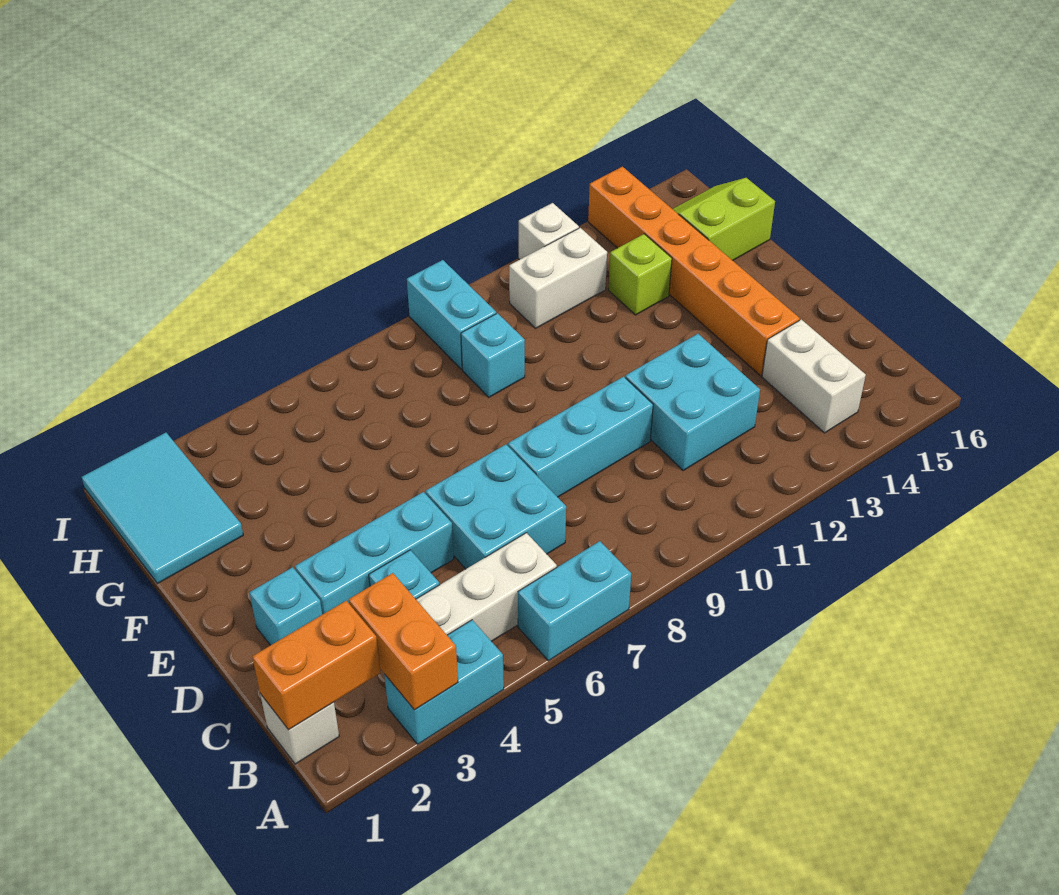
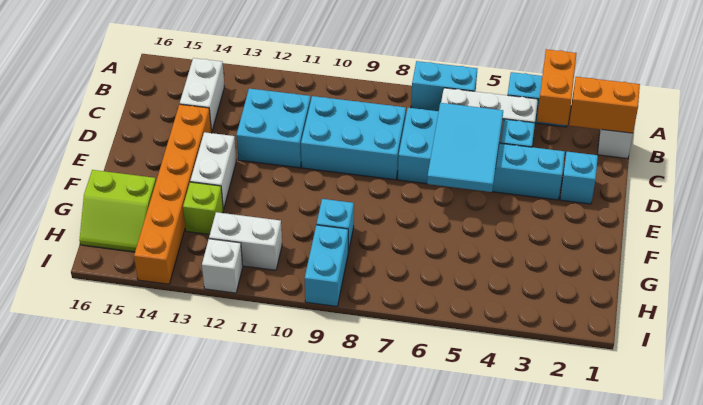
cyan 1x3 brick [508,377,653,497] -> cyan 2x3 brick [301,96,406,180]
none -> white 1x2 brick [190,132,236,209]
cyan 2x3 tile [82,433,243,584] -> cyan 2x3 tile moved to [427,103,503,192]

